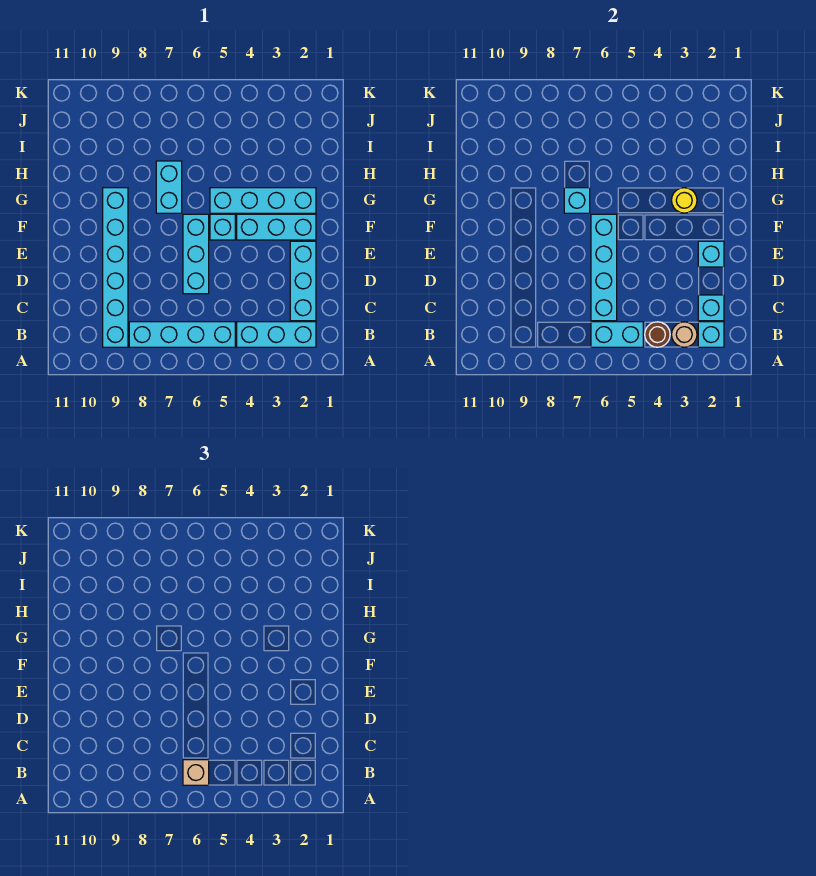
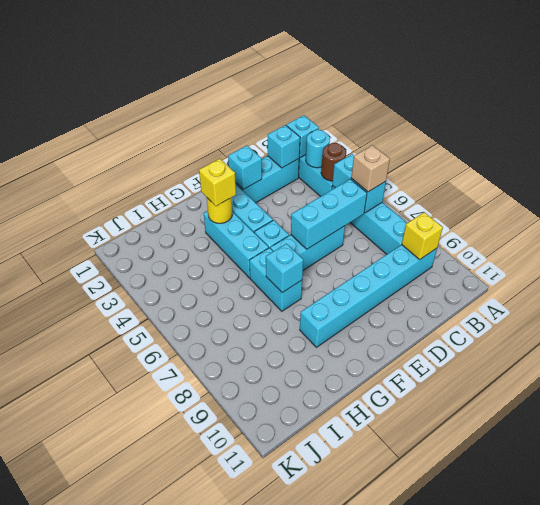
tan 1x1 round brick [672,322,697,347] -> cyan 1x1 round brick [306,130,330,168]
none -> yellow 1x1 brick [402,212,443,259]
cyan 1x4 brick [591,214,617,321] -> cyan 1x3 brick [291,179,367,249]
cyan 1x4 brick [210,188,316,213] -> cyan 1x3 brick [204,211,269,278]
none -> yellow 1x1 brick [199,159,236,206]
cyan 1x2 brick [156,161,182,213] -> cyan 1x2 brick turned to [250,248,302,311]

